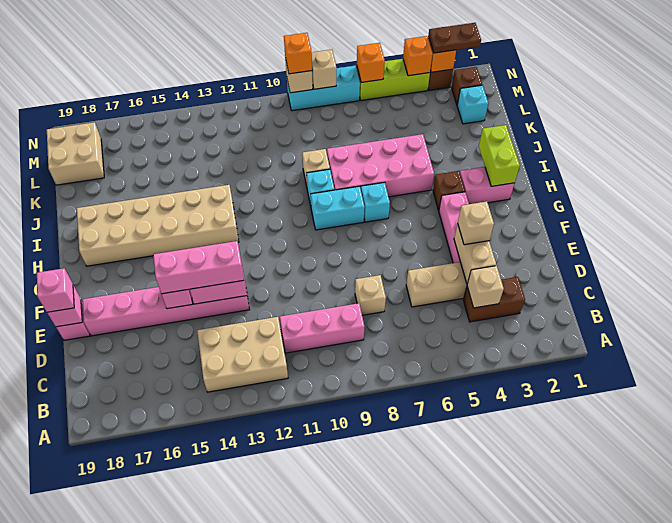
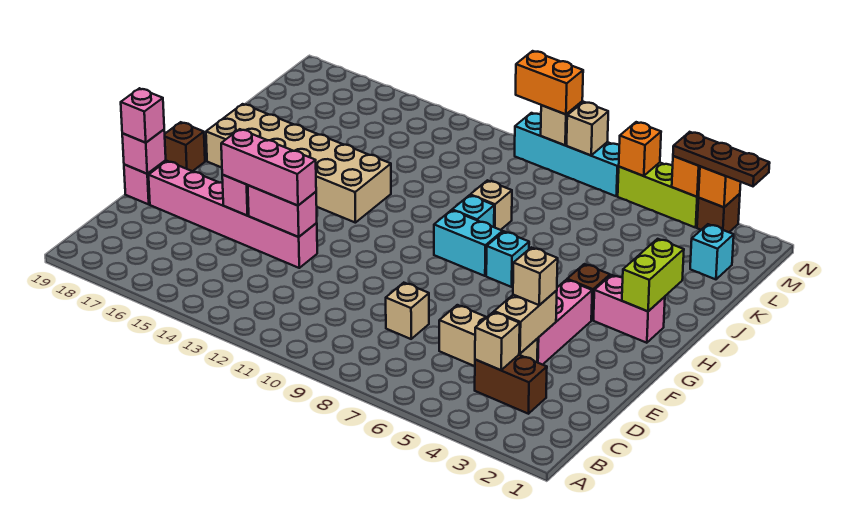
tan 2x3 brick [197,317,288,392] -> none
pink 1x3 brick [280,303,364,353] -> none
pink 2x4 brick [327,134,434,197] -> none
tan 2x2 brick [47,122,104,185] -> none
brown 1x1 brick [452,67,482,104] -> brown 1x1 brick moved to [165,122,205,171]
brown 1x2 plate [429,23,481,53] -> brown 1x3 plate [673,132,770,186]
cyan 1x3 brick [287,66,360,111] -> cyan 1x4 brick [515,113,619,196]
orange 1x1 brick [284,33,312,74] -> orange 1x2 brick [516,51,583,114]

